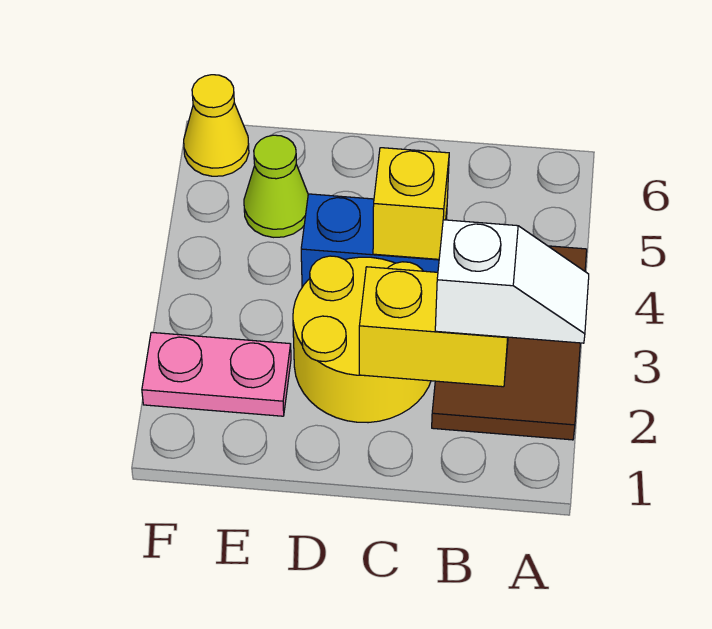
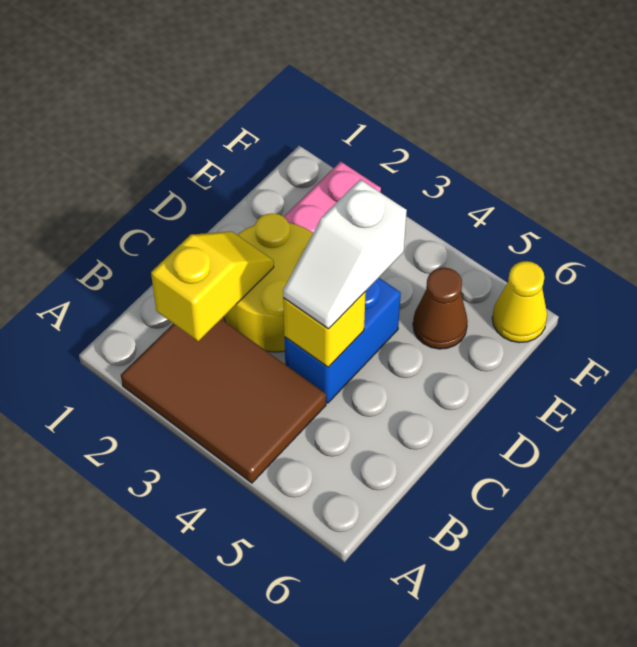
white 1x2 slope [435,220,589,343] -> white 1x2 slope moved to [283,180,407,329]
yellow 1x2 brick [359,267,508,387] -> yellow 1x2 slope [151,231,274,341]
lime 1x1 cone [244,135,308,237] -> brown 1x1 cone [413,268,468,349]

